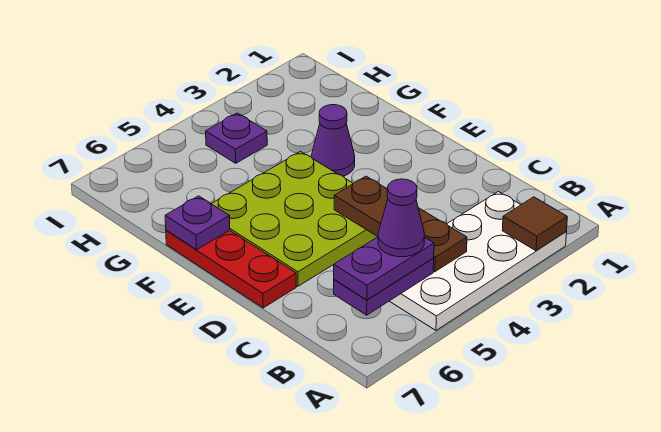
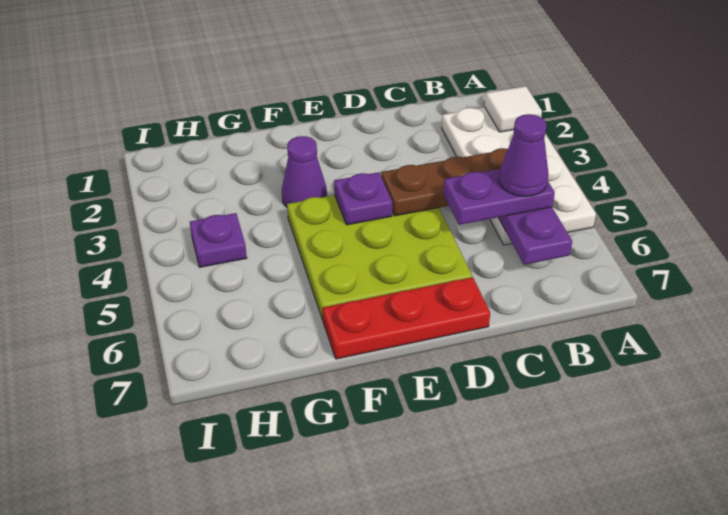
brown 1x1 tile [502,197,567,251] -> white 1x1 tile [485,86,542,132]
purple 1x2 plate [334,237,434,300] -> purple 1x2 plate turned to [443,169,555,225]
purple 1x1 plate [165,196,230,250] -> purple 1x1 plate moved to [334,172,392,225]

